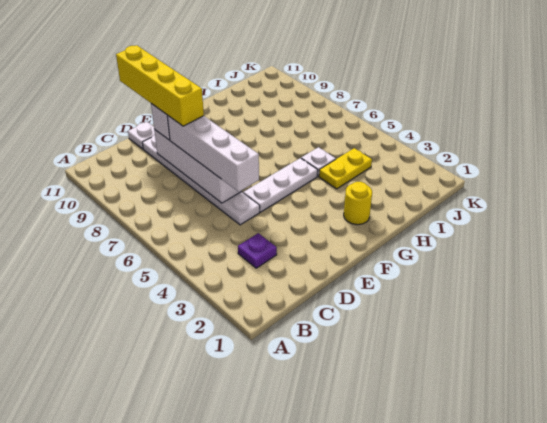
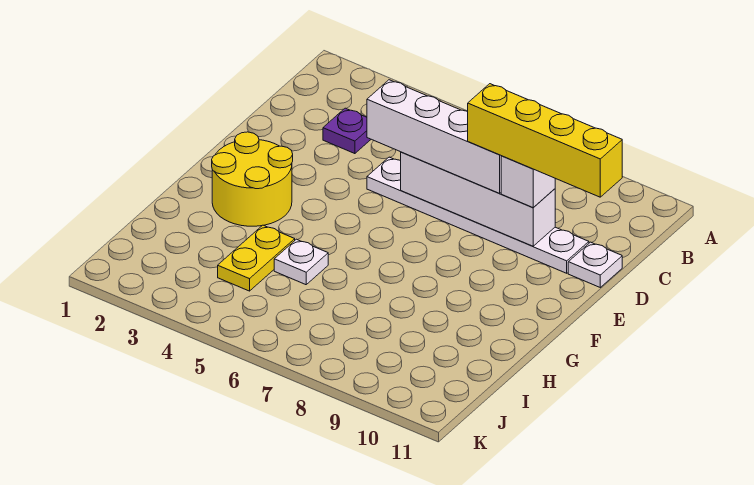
white 1x3 plate [243,158,318,212] -> none
yellow 1x1 round brick [344,182,372,225] -> yellow 2x2 round brick [212,132,293,226]

